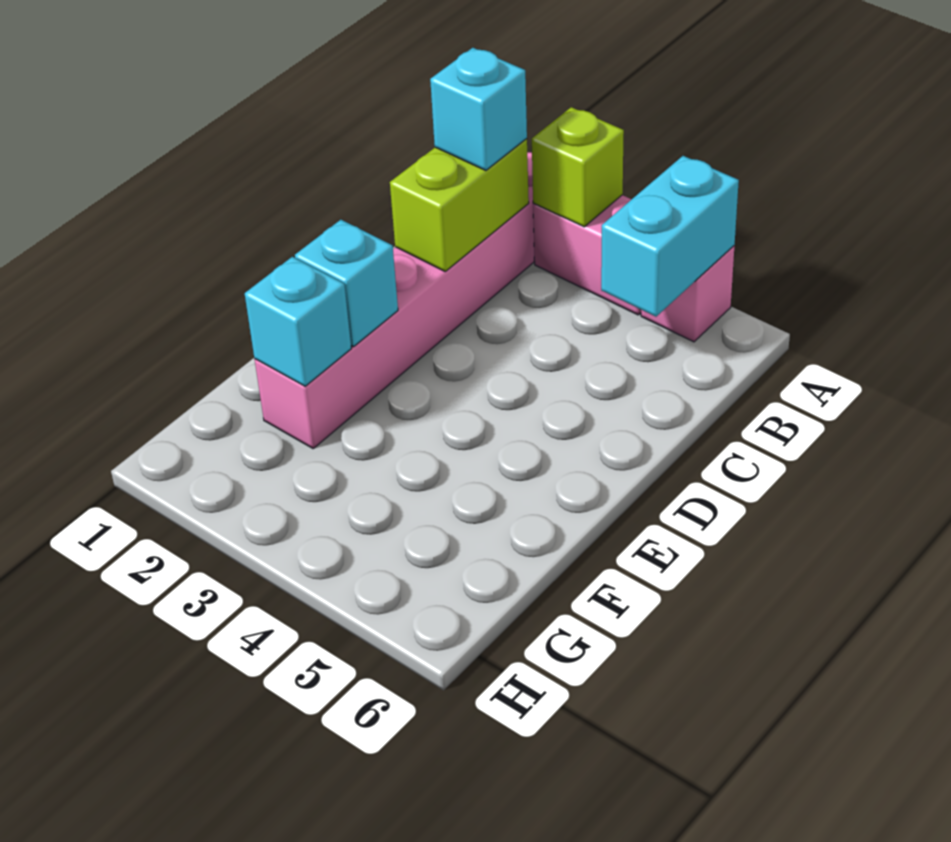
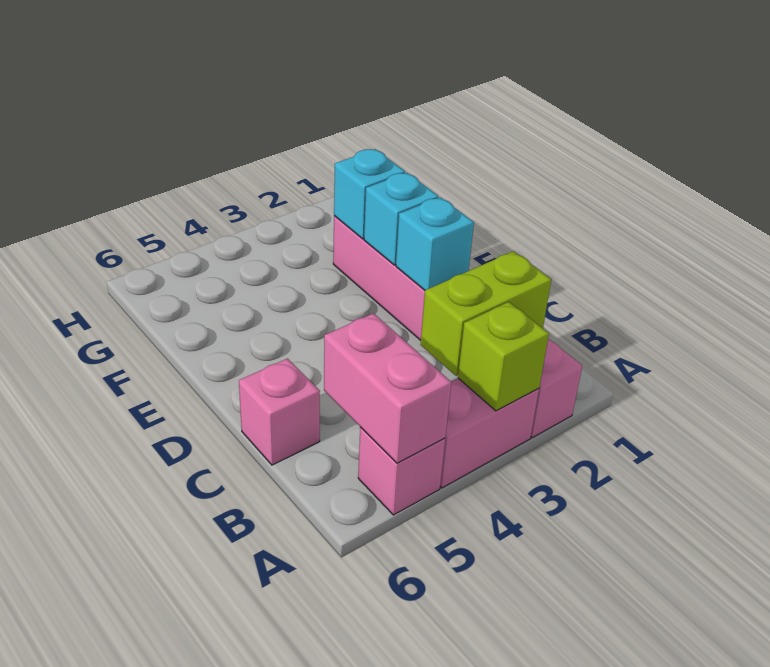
cyan 1x2 brick [601,156,739,317] -> pink 1x2 brick [324,313,451,463]
lime 1x2 brick [390,139,529,271] -> lime 1x2 brick turned to [421,251,551,376]
cyan 1x1 brick [430,48,527,171] -> cyan 1x1 brick moved to [396,197,474,290]
none -> pink 1x1 brick [239,359,320,465]

